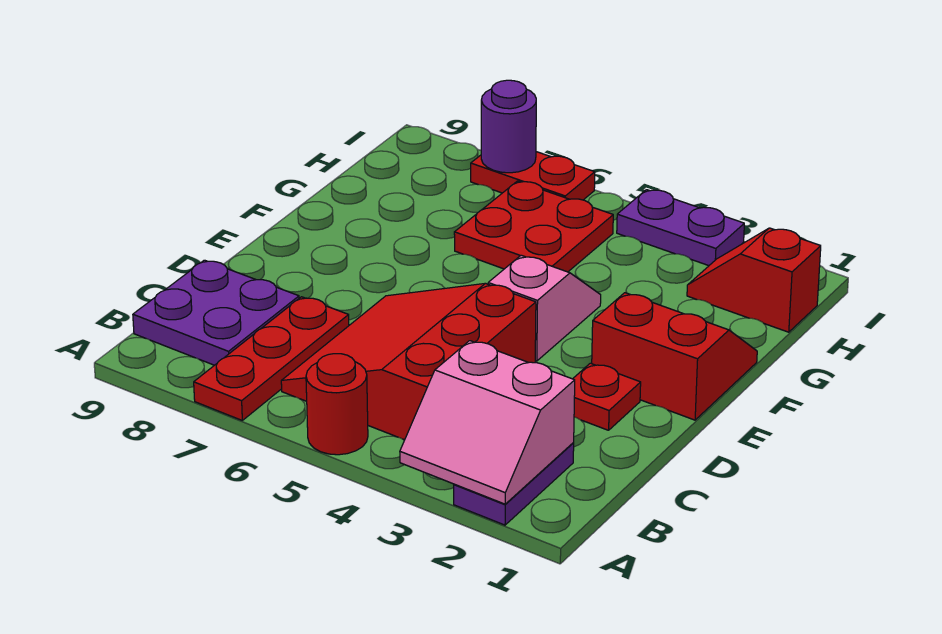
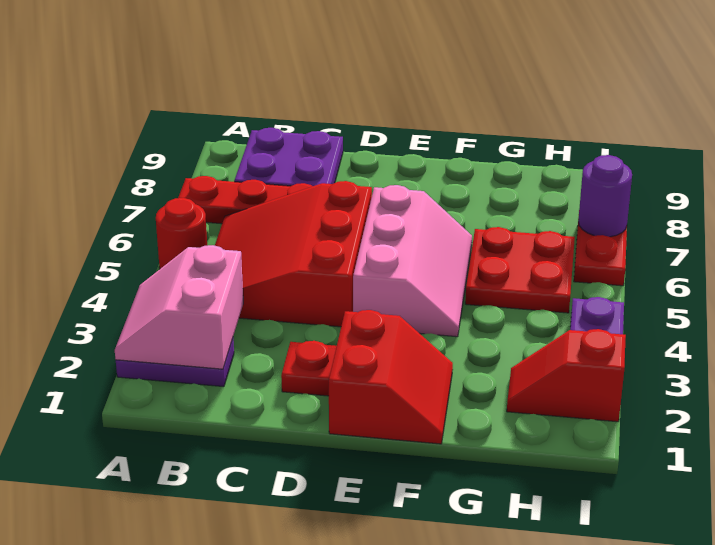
red 3x3 slope [281,283,536,440] -> red 3x3 slope turned to [215,181,372,327]
pink 1x2 slope [488,255,601,361] -> pink 2x3 slope [353,185,472,337]
red 1x2 slope [687,228,821,332] -> red 1x2 slope turned to [507,329,626,422]

